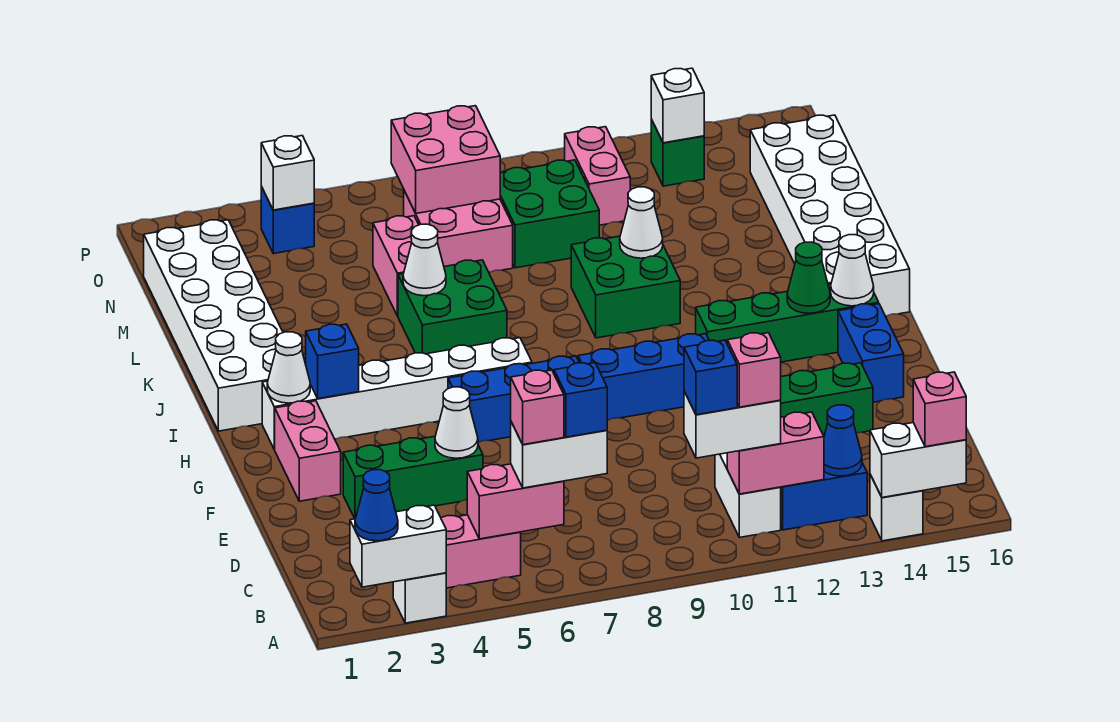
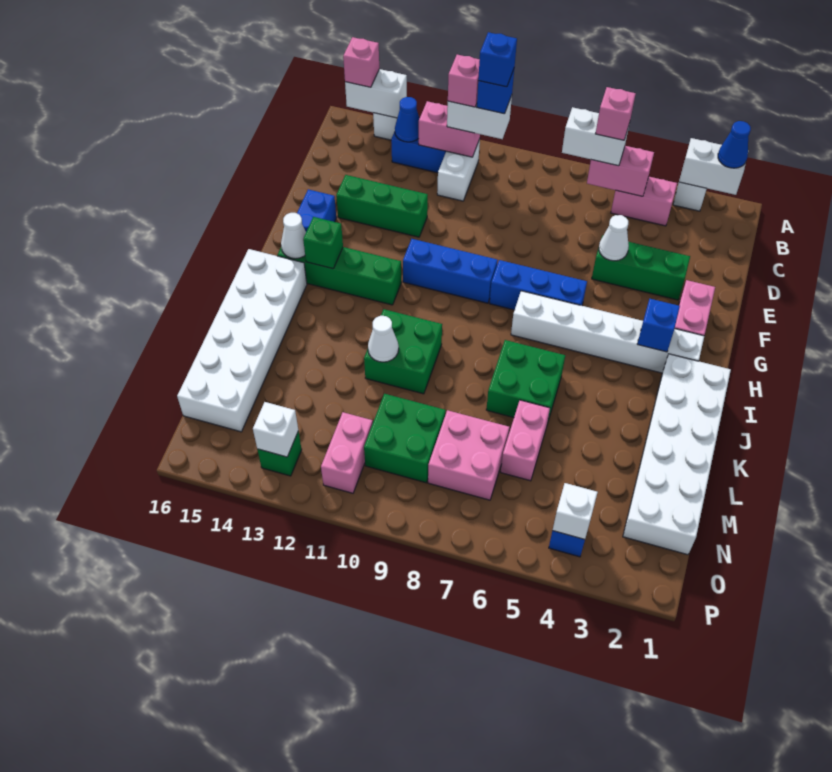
blue 1x1 brick [554,363,607,437] -> blue 1x1 brick moved to [478,32,517,87]
white 1x1 cone [267,332,310,403] -> none
green 1x1 cone [787,242,830,313] -> green 1x1 brick [303,217,343,269]
white 1x1 cone [403,224,446,296] -> none
pink 2x2 brick [391,106,500,214] -> none

